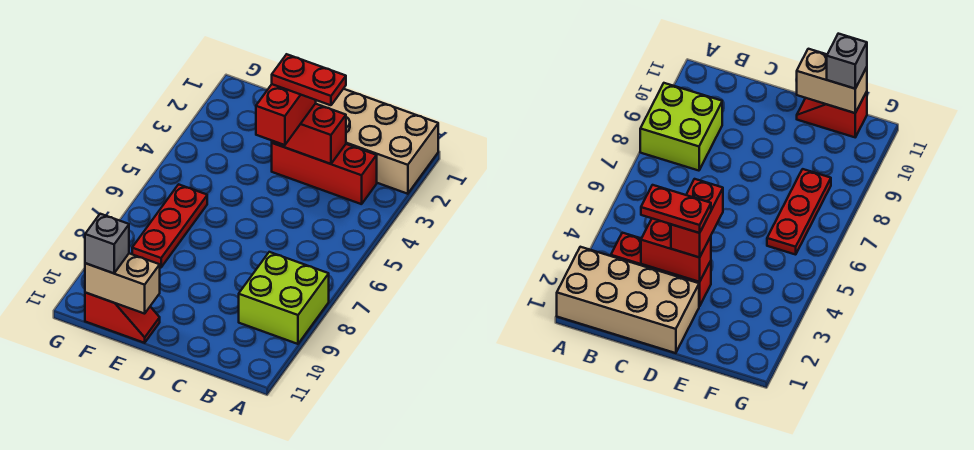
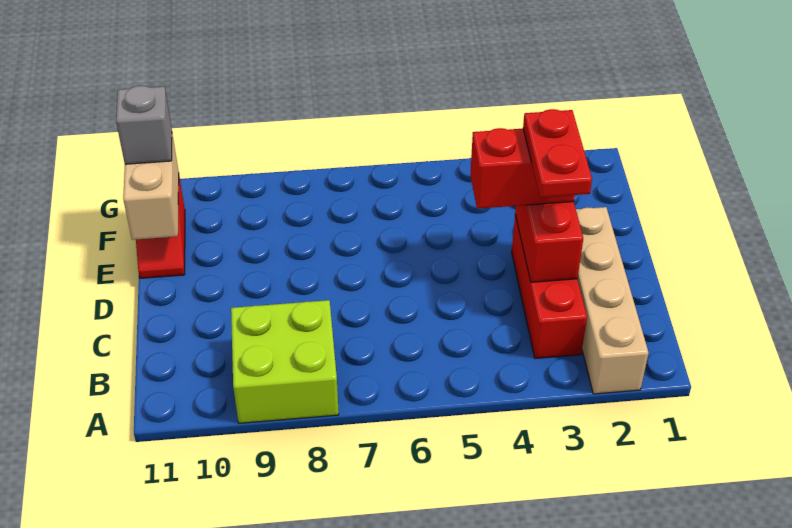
tan 2x4 brick [316,89,438,194] -> tan 1x4 brick [576,207,649,394]
red 1x3 plate [132,184,207,267] -> none

